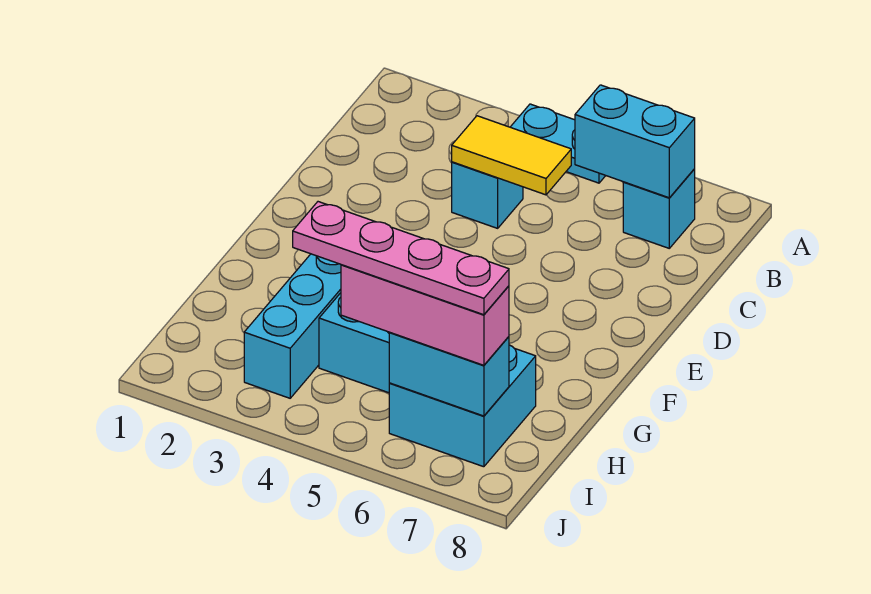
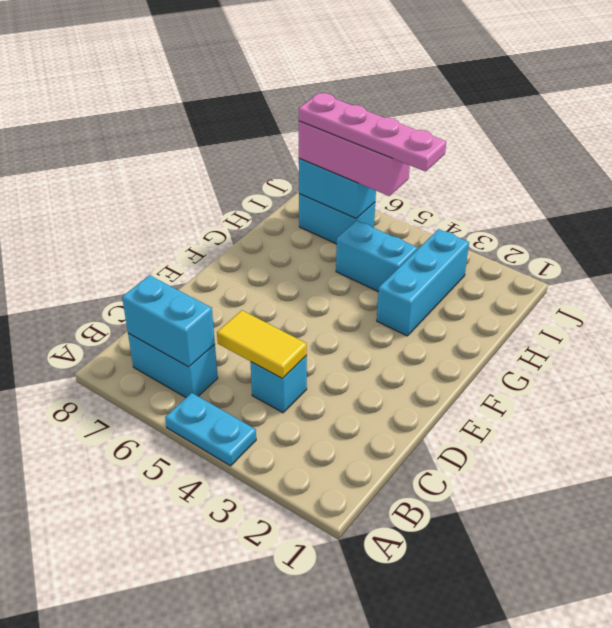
cyan 1x1 brick [623,169,695,248] -> cyan 1x2 brick [128,333,218,397]
cyan 2x2 brick [389,345,536,467] -> cyan 1x2 brick [299,194,375,244]

